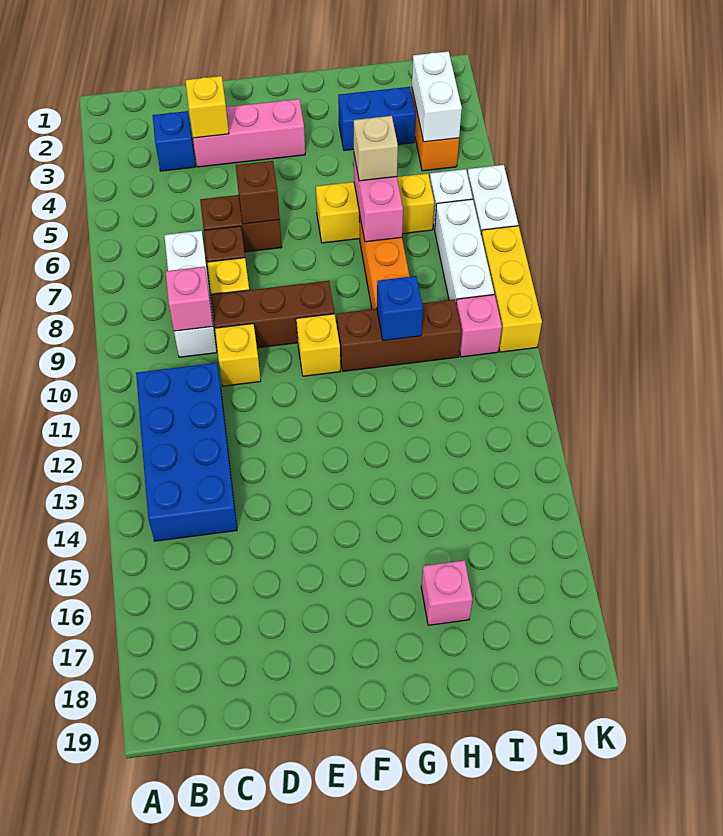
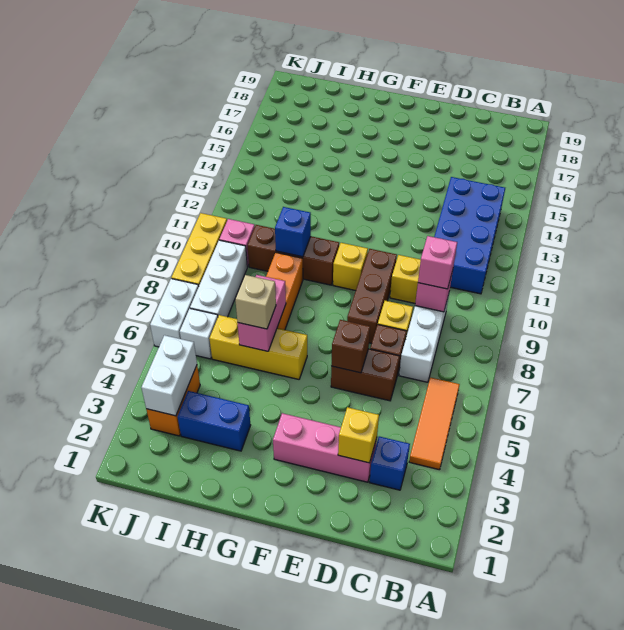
none -> orange 1x3 tile [409,377,460,470]
brown 1x3 brick [211,281,334,348] -> brown 1x3 brick turned to [347,249,397,344]
pink 1x1 brick [421,560,472,625] -> pink 1x1 brick moved to [418,236,457,289]

